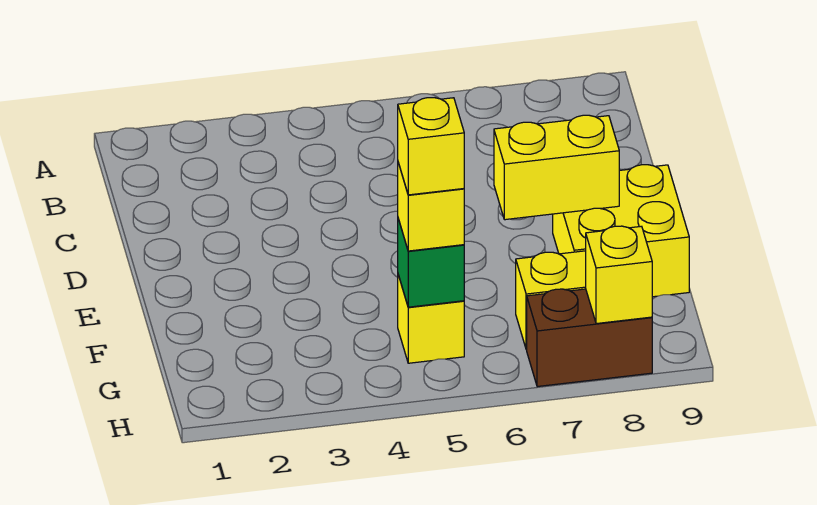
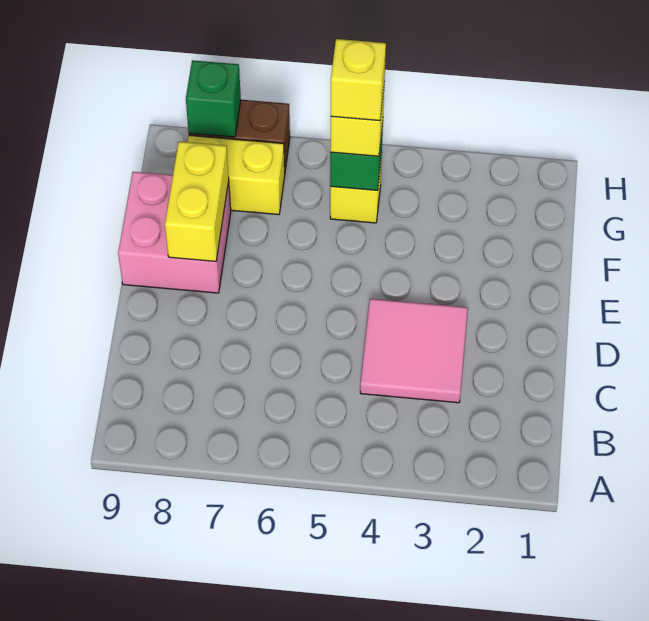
none -> pink 2x2 tile [360,299,468,403]
yellow 1x2 brick [494,115,619,220] -> yellow 1x2 brick turned to [165,142,229,261]
yellow 2x2 brick [553,165,689,297] -> pink 2x2 brick [118,172,231,293]
yellow 1x1 brick [586,226,652,324] -> green 1x1 brick [186,60,241,137]

